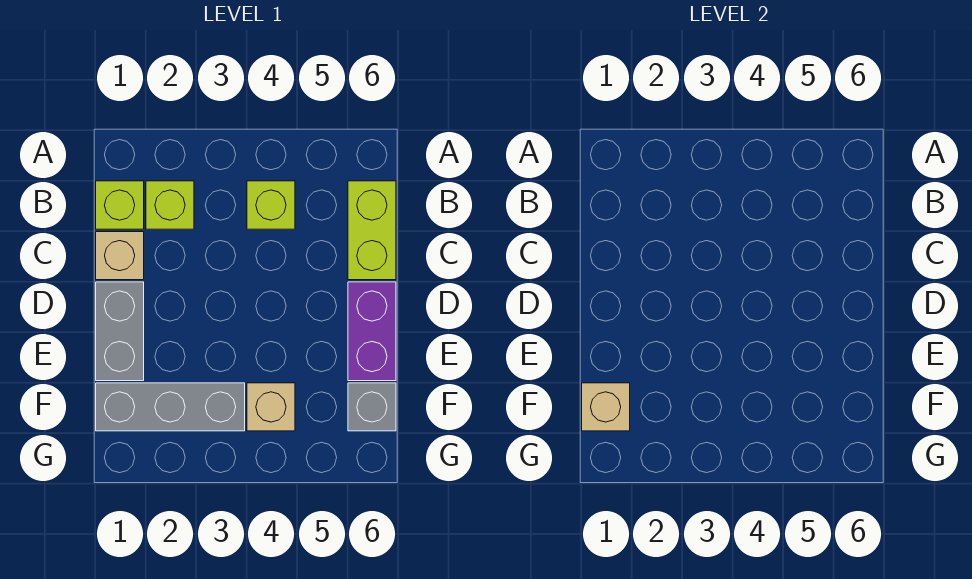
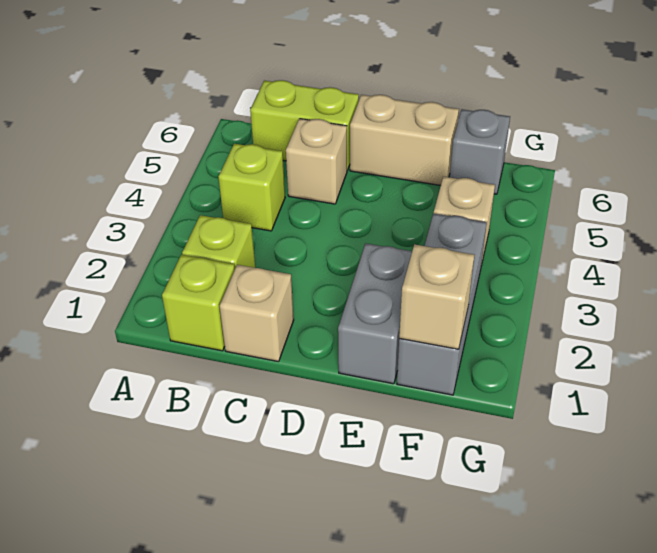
none -> tan 1x1 brick [286,119,347,204]
grey 1x2 brick [96,282,144,381] -> grey 1x2 brick turned to [338,243,412,384]
purple 1x2 brick [348,282,396,381] -> tan 1x2 brick [350,95,459,185]

